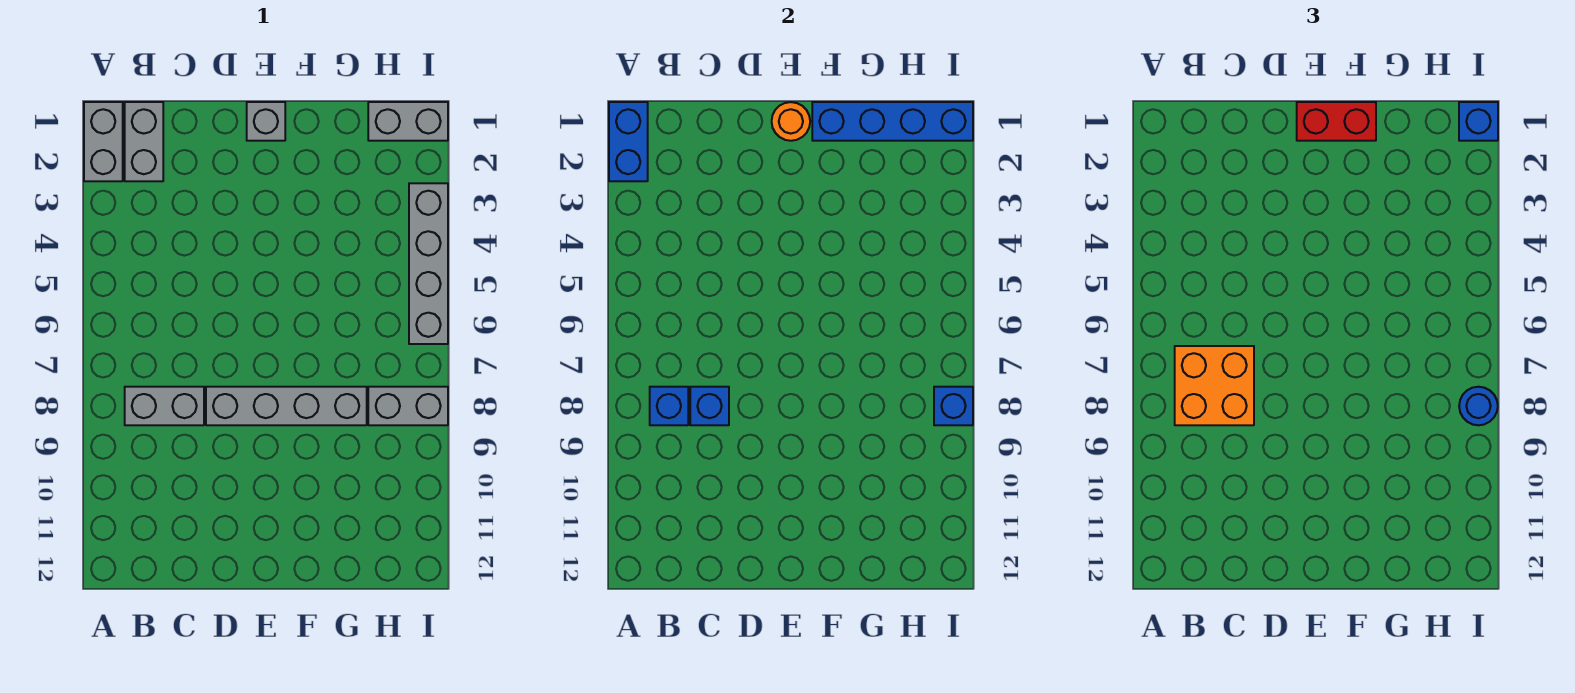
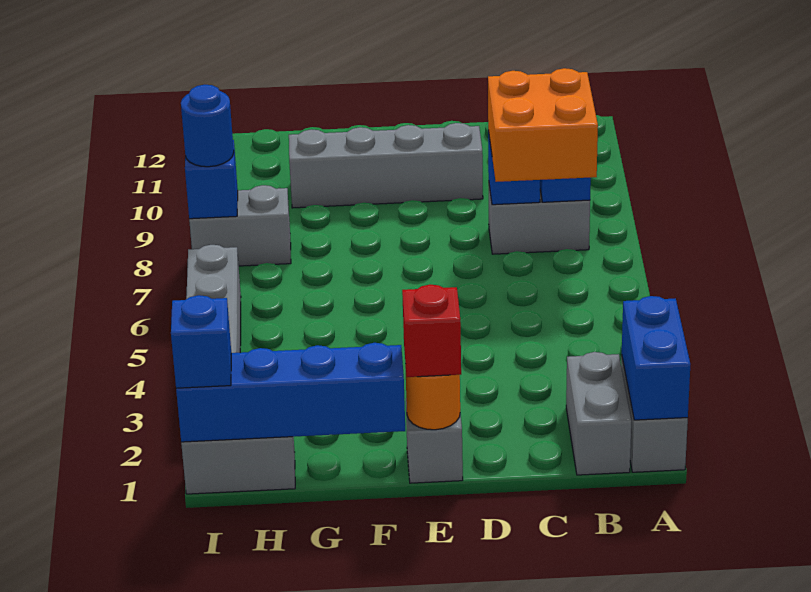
grey 1x4 brick [206,387,367,425] -> grey 1x4 brick moved to [289,123,483,208]
red 1x2 brick [1297,102,1376,141] -> red 1x1 brick [402,285,461,377]

